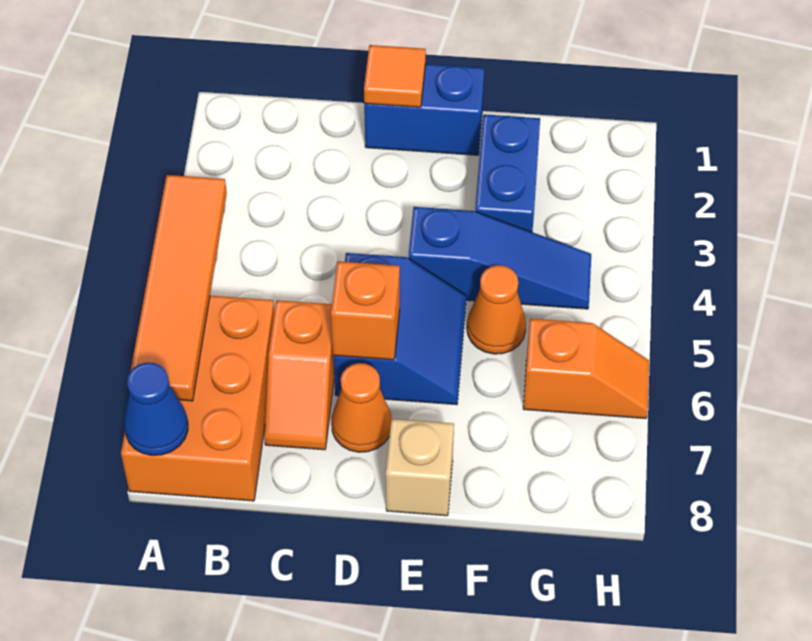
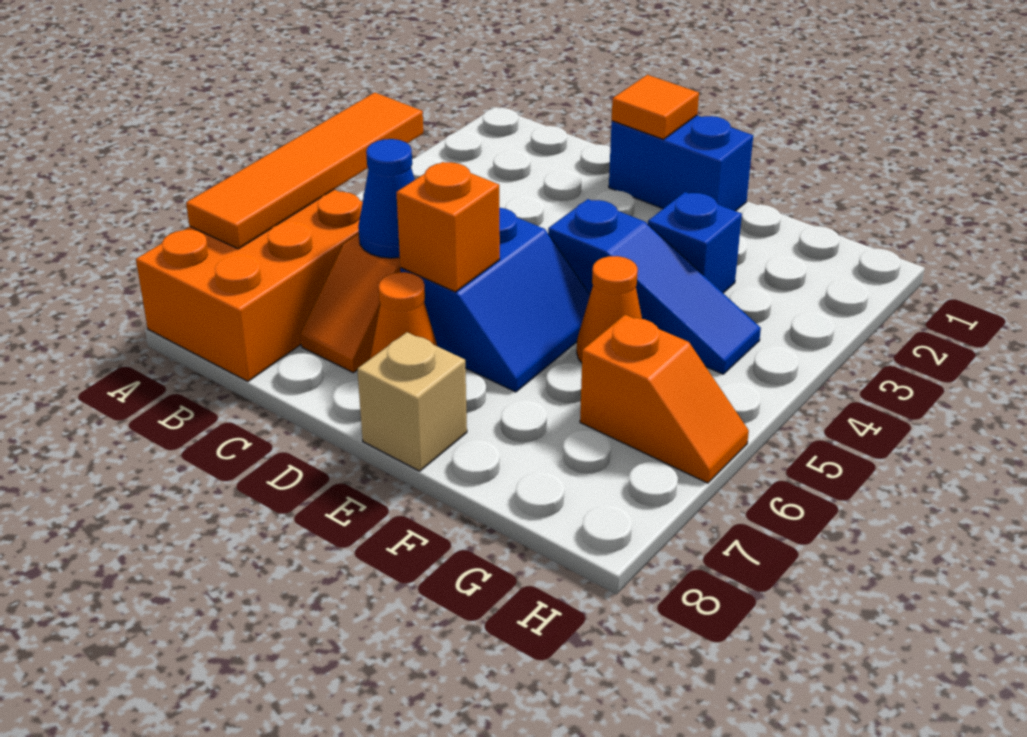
blue 1x1 cone [124,362,188,455] -> blue 1x1 cone moved to [358,139,415,258]
blue 1x2 brick [475,114,540,232] -> blue 1x1 brick [648,192,742,293]

